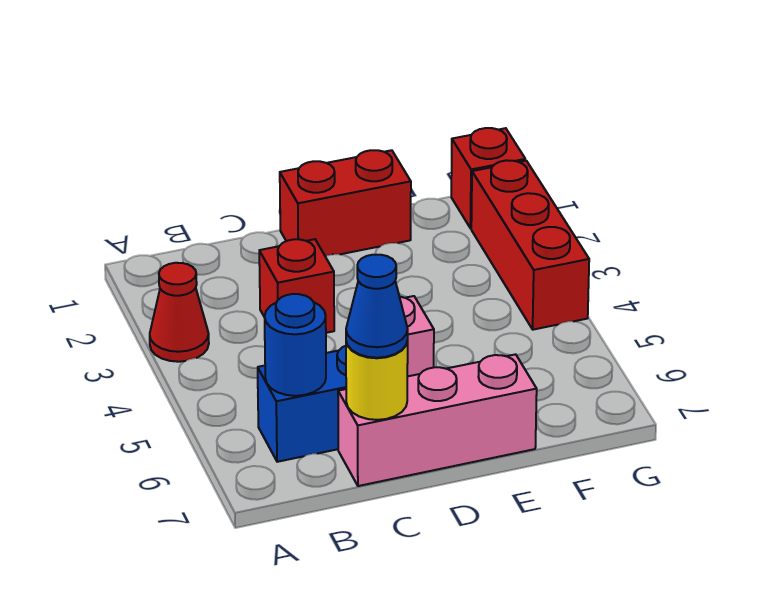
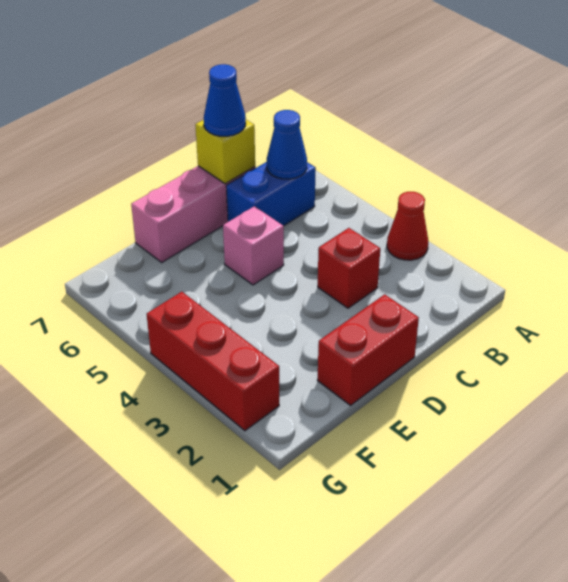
blue 1x1 round brick [265,294,326,396] -> blue 1x1 cone [267,110,307,179]
yellow 1x1 round brick [346,340,408,420] -> yellow 1x1 brick [195,120,255,184]
red 1x1 brick [451,128,525,228] -> none

